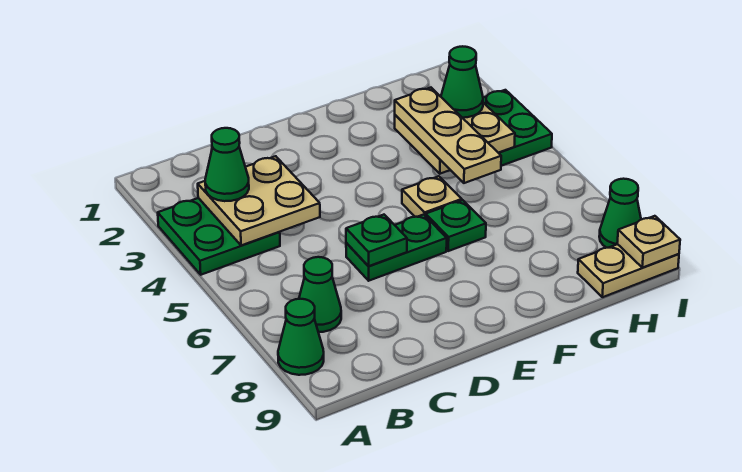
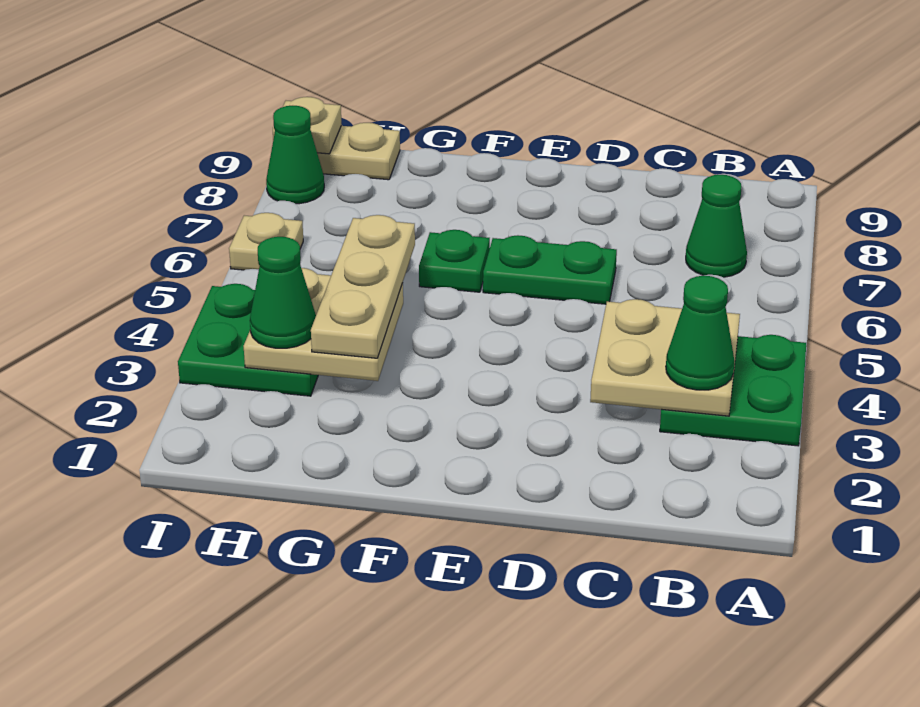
green 1x1 cone [278,299,324,375] -> none
green 1x1 plate [346,215,407,266] -> none
tan 1x1 plate [402,176,462,217] -> tan 1x1 plate moved to [229,213,303,270]

